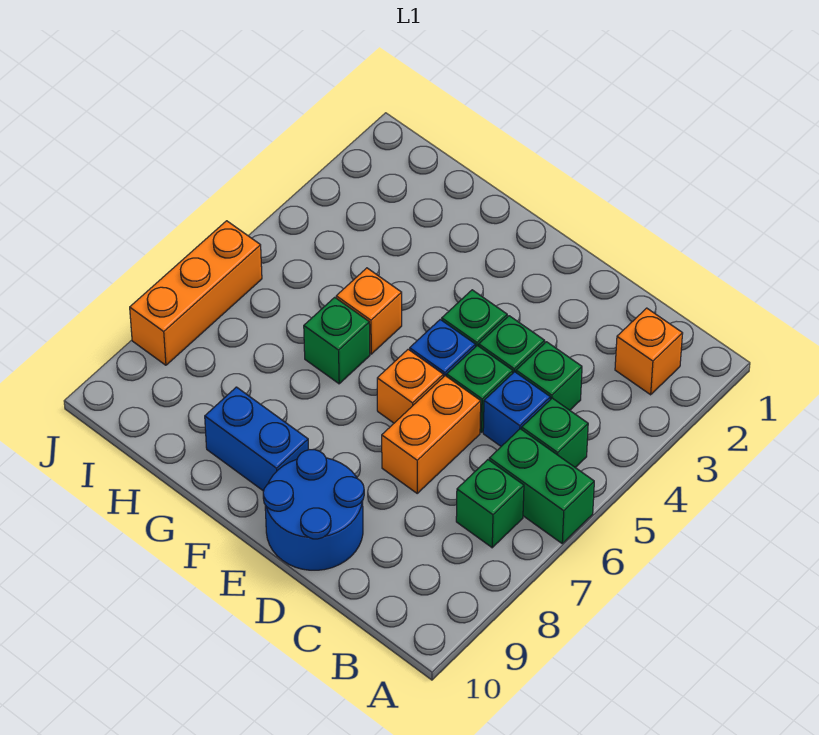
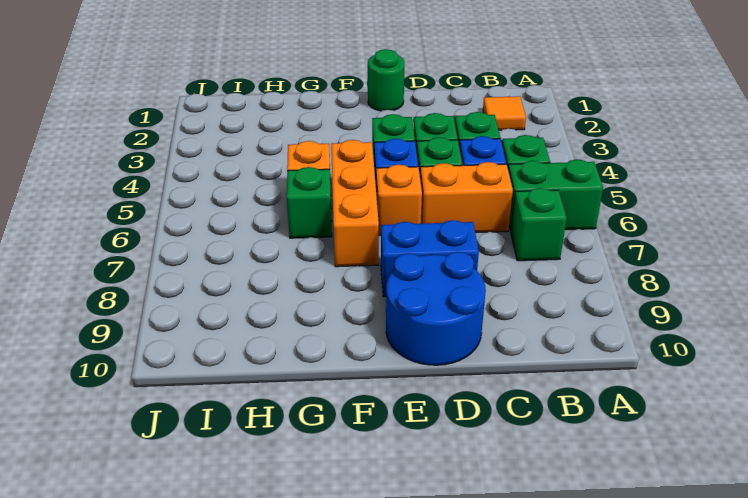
orange 1x1 brick [615,308,683,395] -> orange 1x1 tile [483,96,526,130]
orange 1x2 brick [382,376,481,493] -> orange 1x2 brick turned to [420,162,513,233]
none -> green 1x1 round brick [368,49,405,111]
blue 1x2 brick [205,387,309,491] -> blue 1x2 brick moved to [381,220,479,297]
orange 1x3 brick [130,221,262,365] -> orange 1x3 brick moved to [331,140,379,267]

